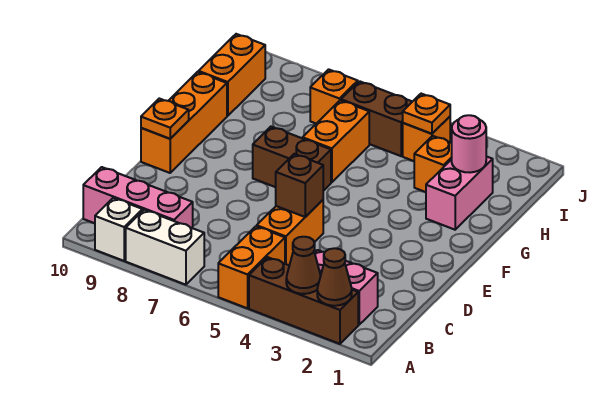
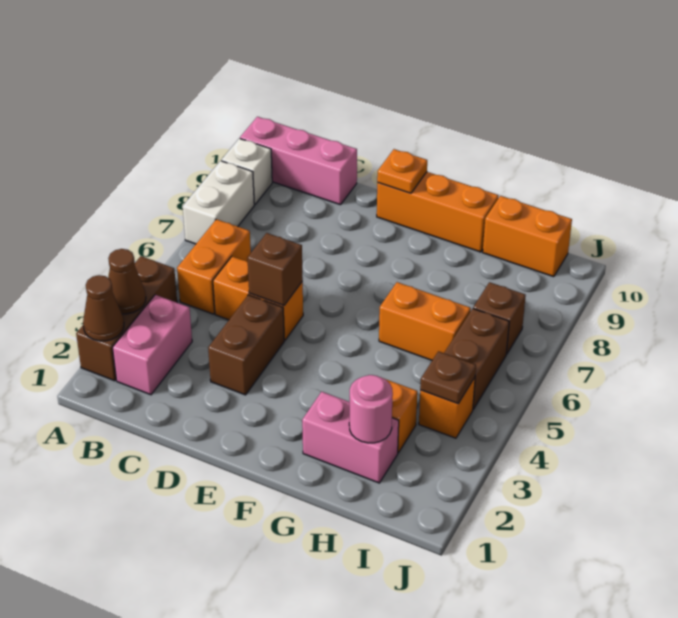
orange 1x2 brick [218,226,285,308] -> orange 1x2 brick turned to [177,219,251,314]
pink 1x3 brick [83,167,193,228] -> pink 1x3 brick turned to [240,117,357,205]
brown 1x2 brick [253,127,331,191] -> brown 1x2 brick moved to [208,295,284,395]
orange 1x1 plate [403,94,450,134] -> brown 1x1 plate [420,351,476,403]
orange 1x1 brick [310,69,358,124] -> brown 1x1 brick [473,282,526,354]

